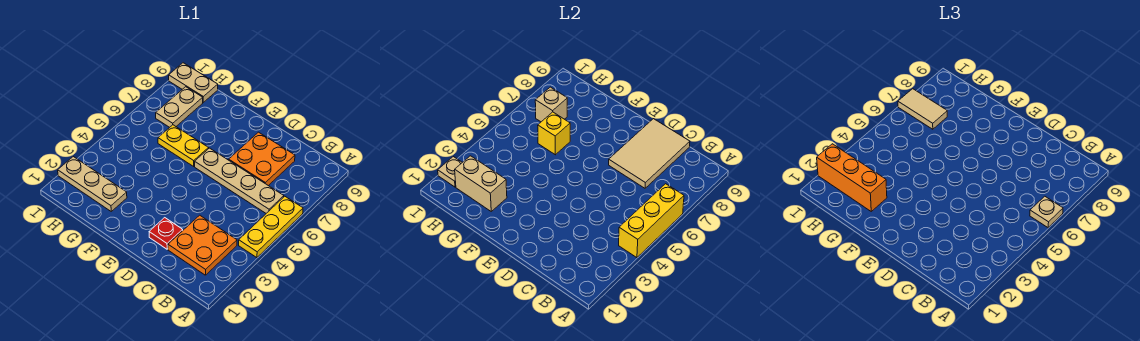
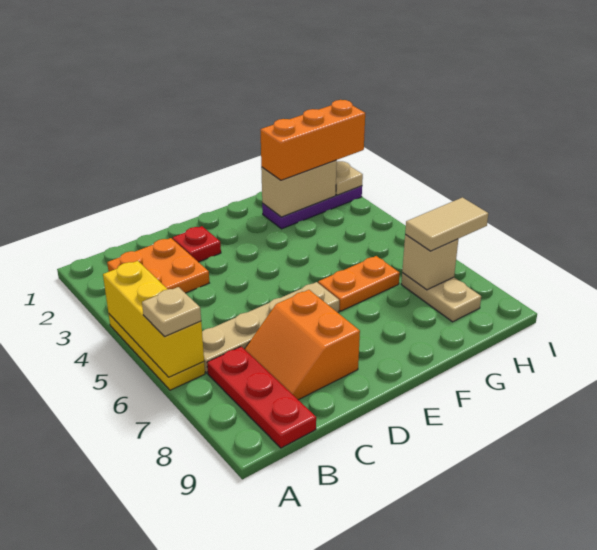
none -> red 1x3 plate [207,347,316,448]
orange 2x2 plate [229,132,295,186] -> orange 2x2 slope [245,290,360,400]
tan 2x3 tile [609,119,690,188] -> none
yellow 1x2 plate [158,125,209,166] -> orange 1x2 plate [318,256,400,311]
tan 1x3 plate [58,157,127,211] -> purple 1x3 plate [262,186,362,229]
yellow 1x1 brick [538,112,570,155] -> none
tan 1x2 plate [169,63,218,102] -> none

